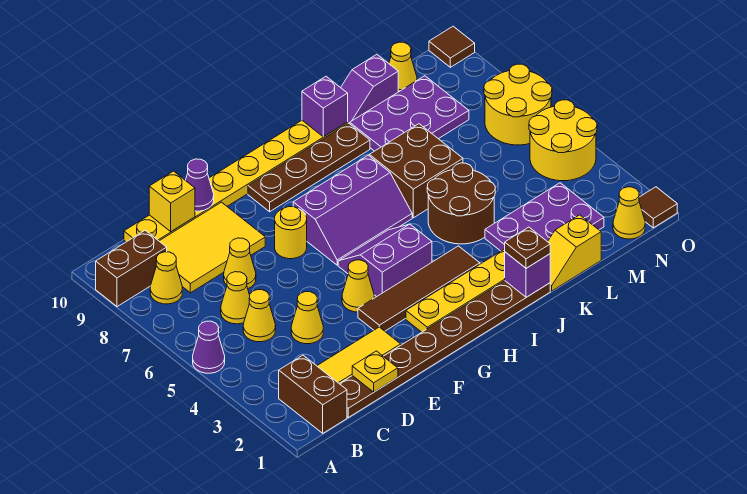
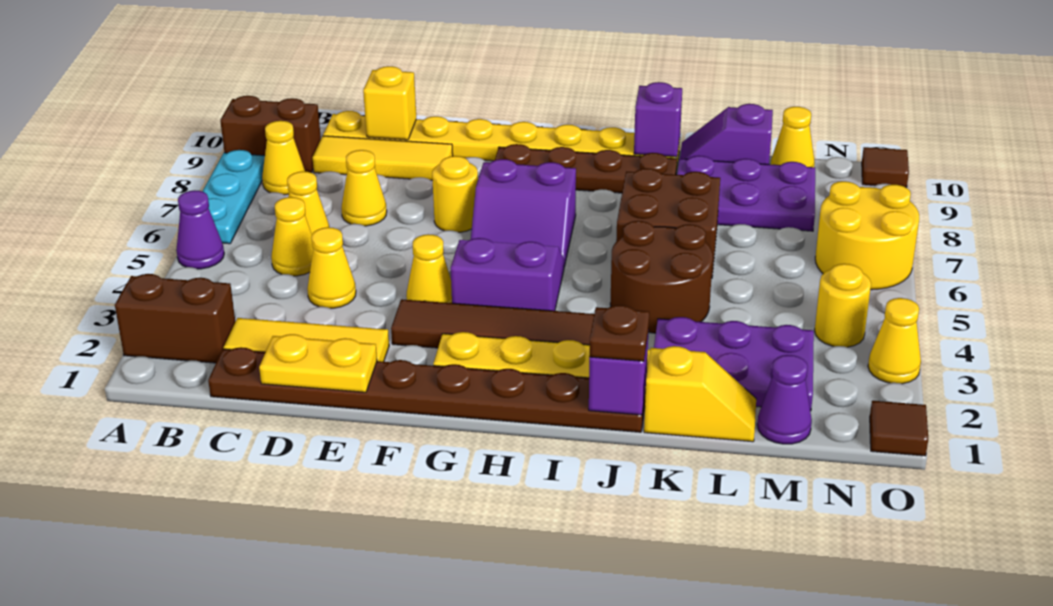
none -> cyan 1x3 plate [202,150,265,244]
brown 1x2 brick [279,355,347,433] -> brown 1x2 brick turned to [115,274,235,363]
yellow 2x3 tile [160,202,265,293] -> yellow 1x3 tile [312,136,453,180]
yellow 1x1 plate [352,351,398,392] -> yellow 1x2 plate [259,334,377,392]
purple 1x1 cone [186,159,214,211] -> purple 1x1 cone moved to [757,355,812,444]
purple 2x3 slope [293,155,412,265] -> purple 2x2 slope [471,159,576,267]
yellow 1x2 slope [548,215,601,291] -> yellow 1x2 slope turned to [644,346,756,442]
yellow 1x1 cone [613,187,645,239] -> yellow 1x1 cone moved to [868,298,921,384]
yellow 2x2 round brick [529,100,597,181] -> yellow 1x1 round brick [815,264,871,347]

